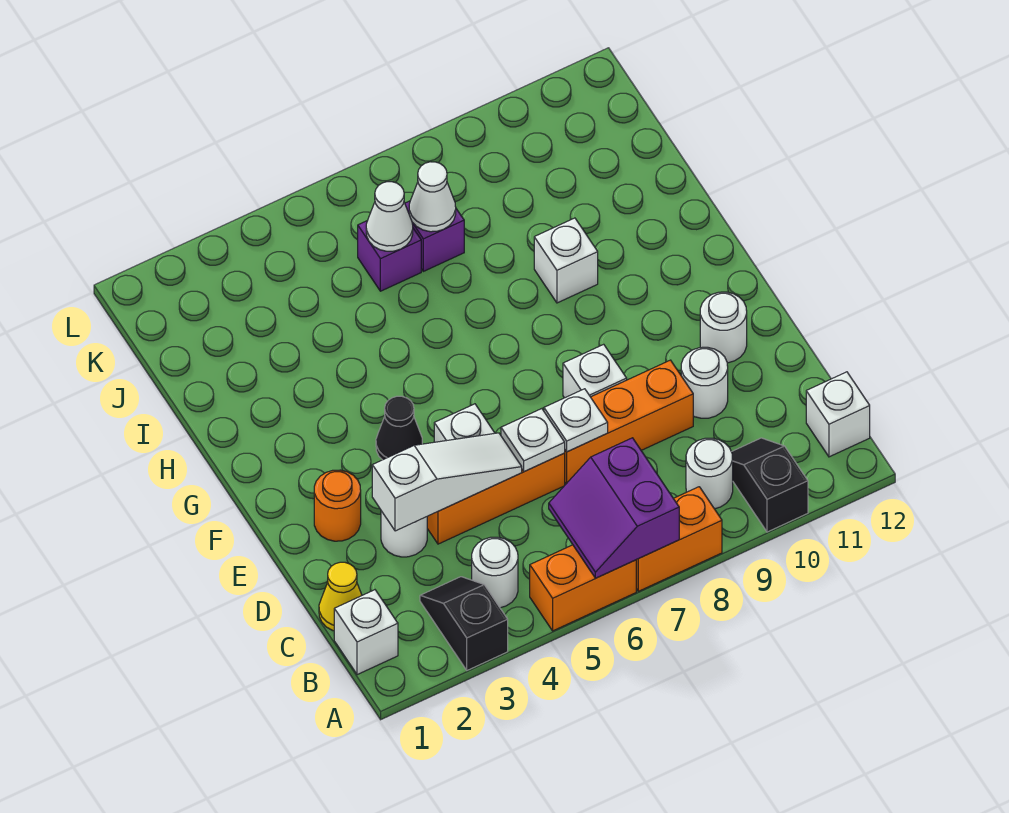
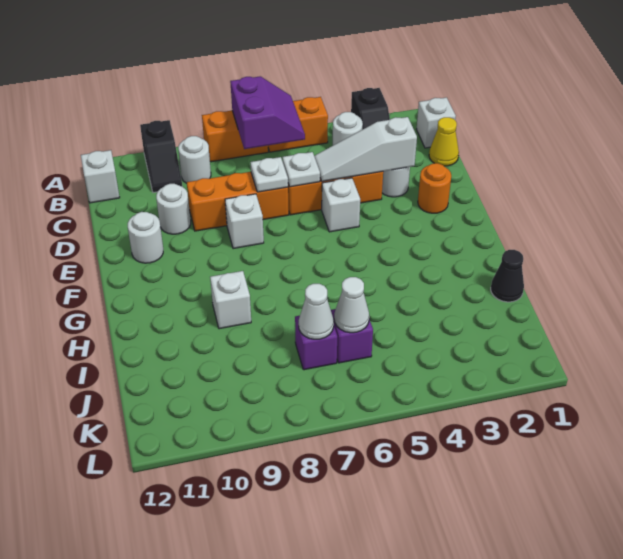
black 1x1 cone [376,396,422,460] -> black 1x1 cone moved to [491,250,524,302]

